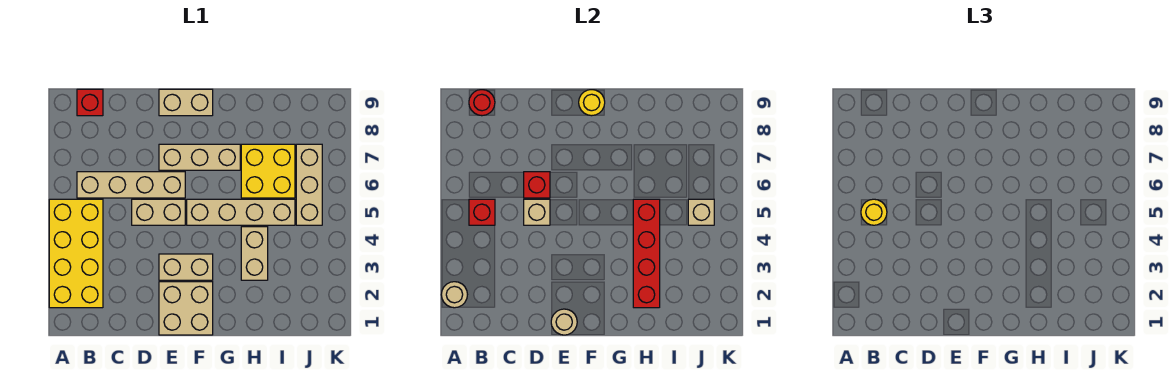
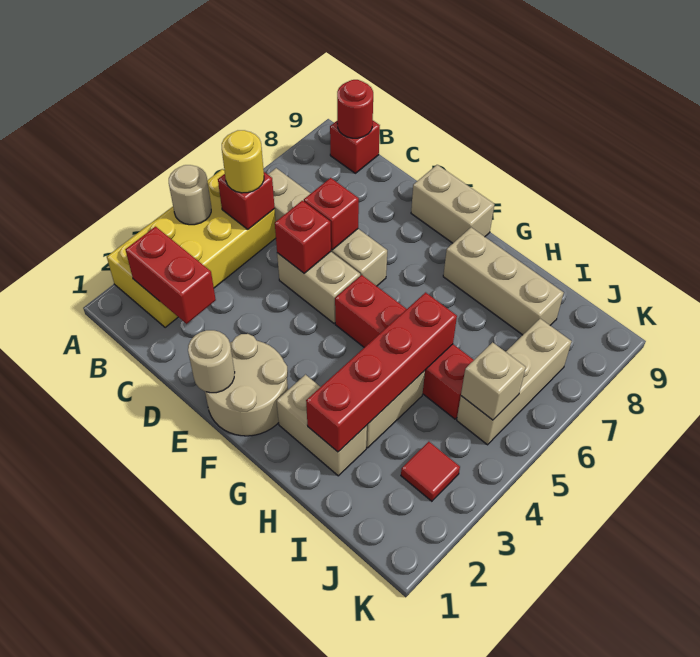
tan 1x1 round brick [441,282,467,308] -> tan 1x1 round brick moved to [169,165,211,225]
none -> red 1x2 brick [125,227,216,324]
tan 1x1 brick [524,199,550,225] -> red 1x1 brick [275,201,331,273]
tan 2x2 brick [159,282,213,335] -> tan 2x2 round brick [205,334,288,436]
tan 1x2 brick [159,254,213,280] -> tan 1x2 brick moved to [277,375,367,476]
tan 1x3 brick [159,144,240,170] -> tan 1x3 brick moved to [443,227,564,335]
tan 1x4 brick [187,199,295,225] -> red 1x4 brick [335,275,474,419]
yellow 1x1 round brick [579,90,605,116] -> none
yellow 2x2 brick [241,144,295,198] -> none
none -> red 1x1 tile [401,442,460,501]

